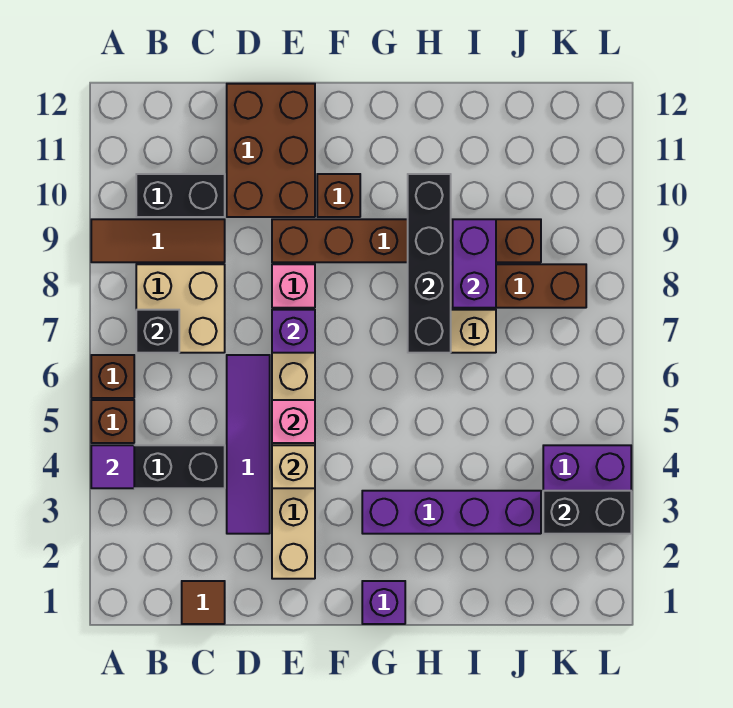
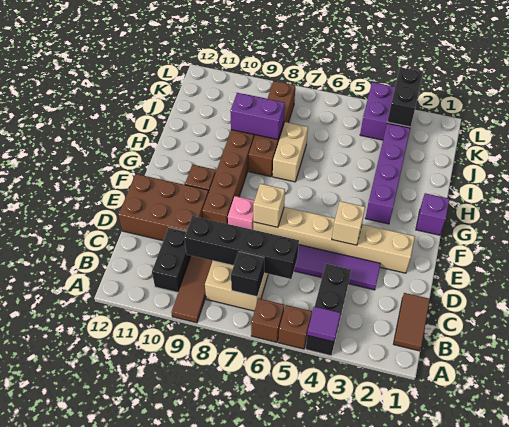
brown 1x1 tile [182,581,225,624] -> brown 1x2 tile [394,293,430,351]
pink 1x1 brick [272,400,315,443] -> none
purple 1x1 brick [272,310,315,353] -> tan 1x1 brick [253,184,285,227]
black 1x4 brick [408,174,451,353] -> black 1x4 brick moved to [184,216,299,279]

